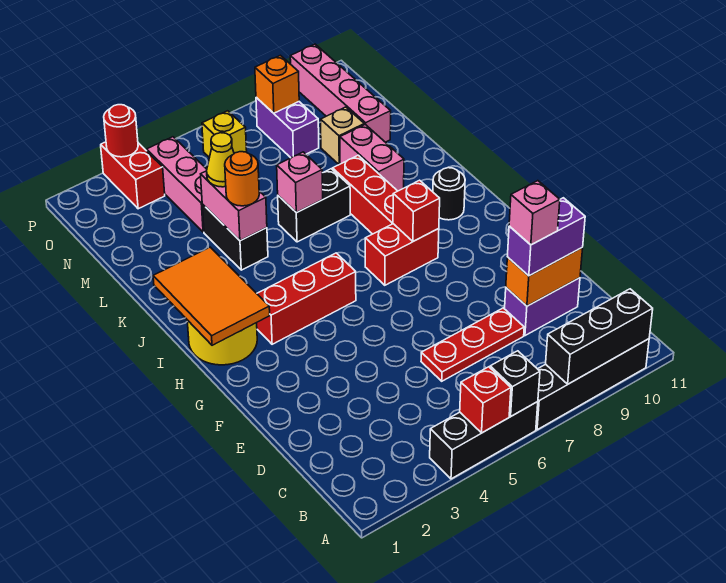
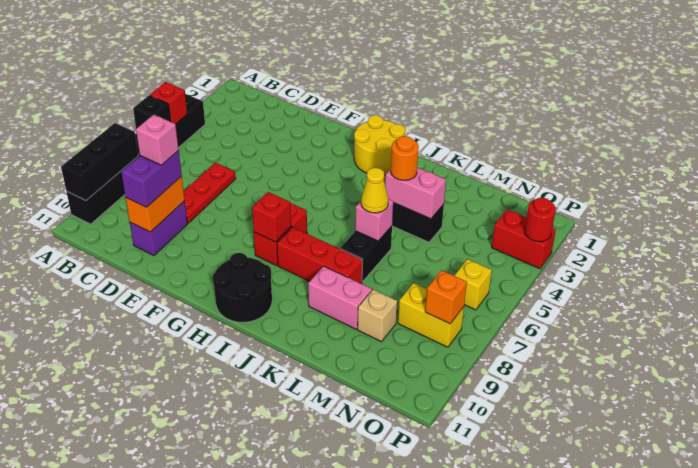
orange 2x3 tile [153,247,270,345] -> none
red 1x3 brick [257,253,356,344] -> none
black 1x1 round brick [433,168,465,220] -> black 2x2 round brick [212,253,272,322]
yellow 1x1 cone [207,133,234,187] -> yellow 1x1 cone moved to [361,168,388,213]
pink 1x3 brick [147,137,207,232] -> none
pink 1x4 brick [290,44,391,142] -> none
purple 1x2 brick [256,98,319,158] -> yellow 1x2 brick [398,283,464,347]

